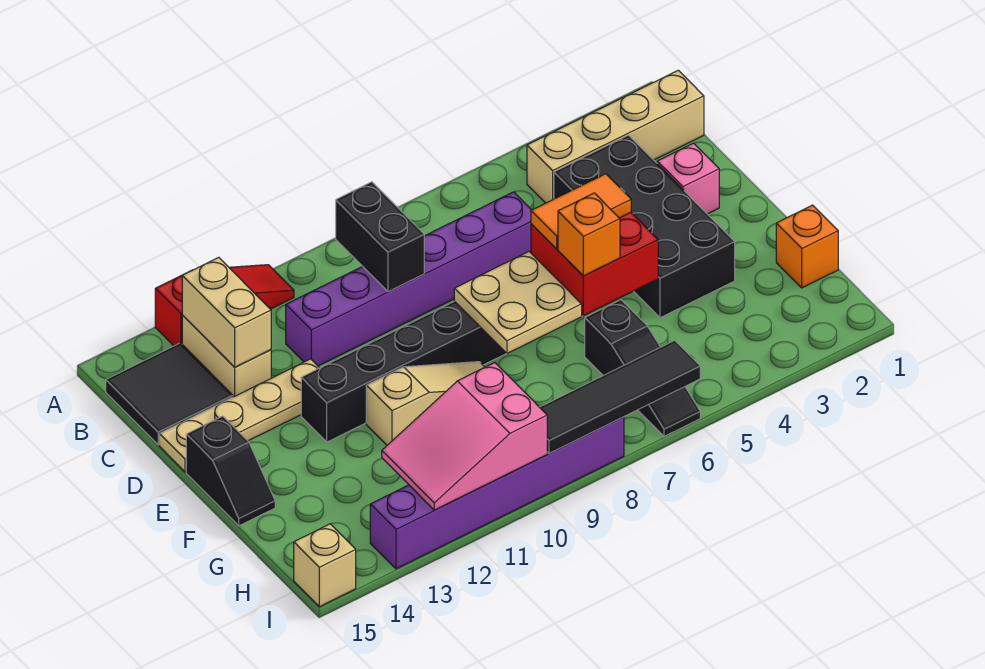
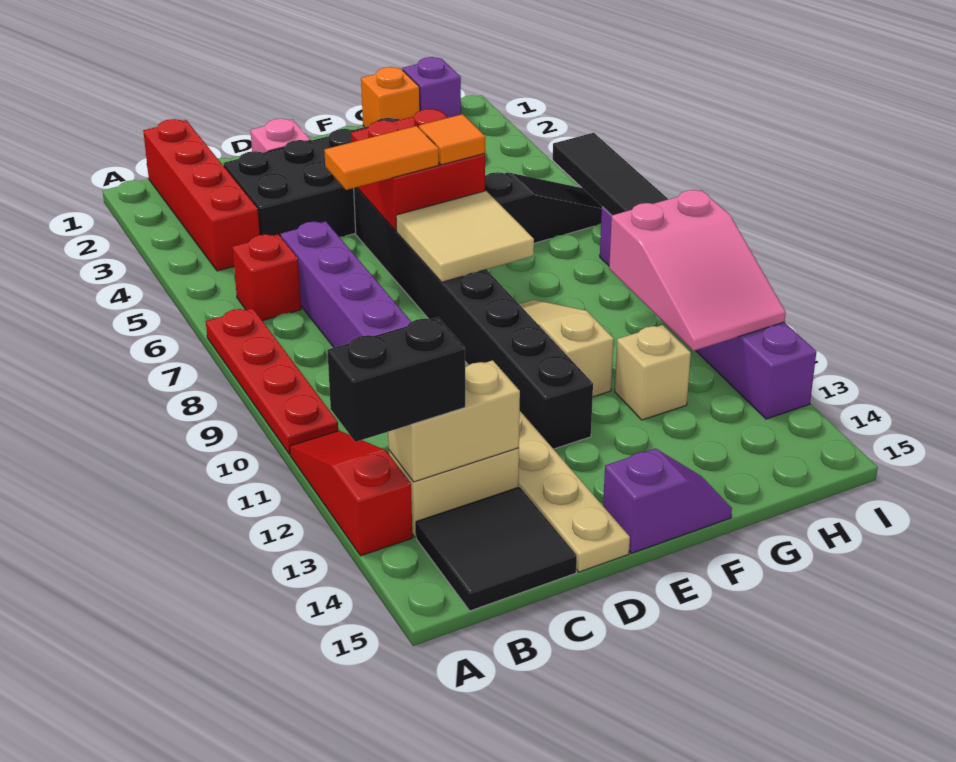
none -> red 1x4 plate [206,308,338,454]
tan 1x4 brick [527,70,704,203] -> red 1x4 brick [143,119,260,271]
none -> red 1x1 brick [232,234,301,321]
black 1x2 brick [336,182,424,292] -> black 1x2 brick moved to [327,317,465,442]
orange 1x2 tile [531,174,631,249] -> orange 1x2 tile turned to [324,126,439,190]
tan 2x2 plate [454,252,582,353] -> tan 2x2 tile [396,191,534,282]
black 1x2 slope [186,416,275,526] -> purple 1x2 slope [603,448,732,553]
orange 1x1 brick [558,193,620,276] -> orange 1x1 tile [419,114,485,165]
none -> purple 1x1 brick [402,57,461,118]
tan 1x1 brick [294,524,356,607] -> tan 1x1 brick moved to [615,325,691,420]

